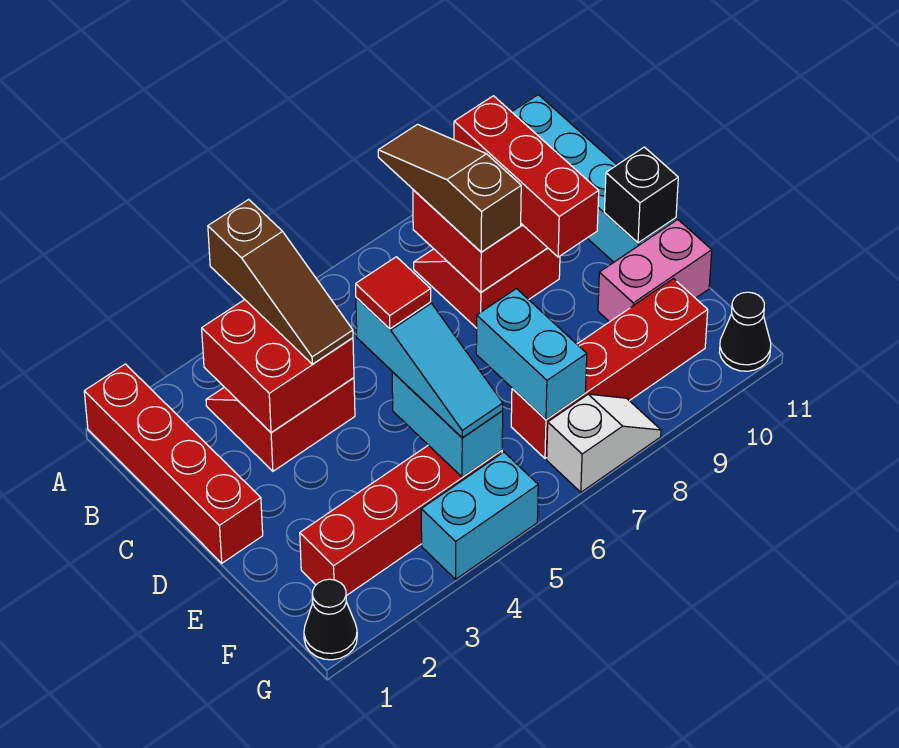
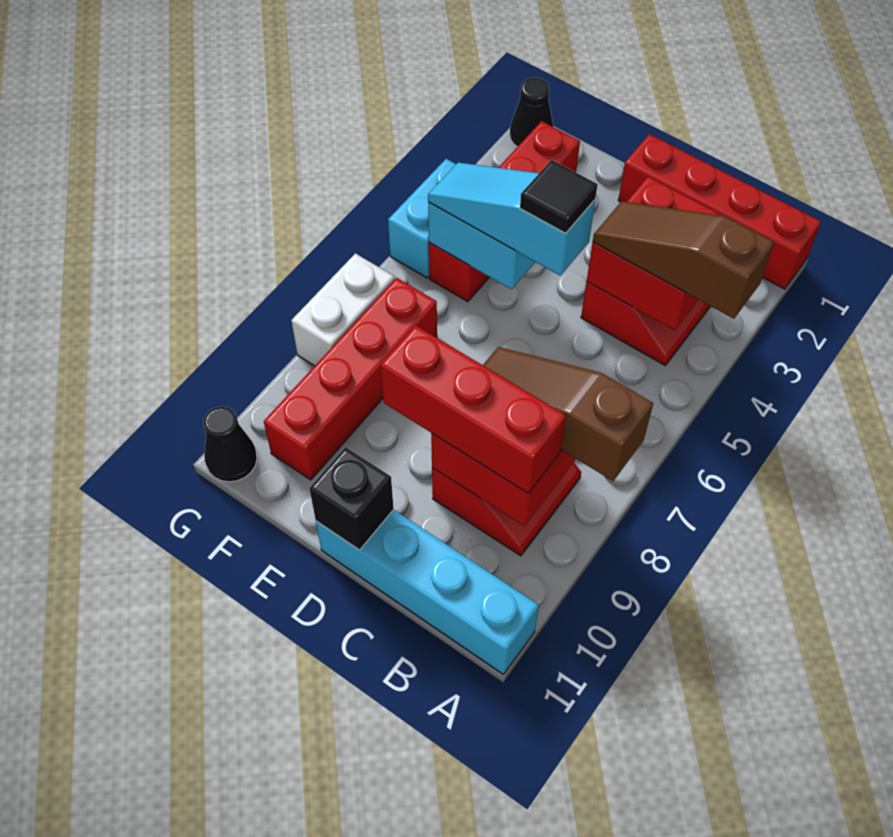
brown 1x3 slope [378,124,521,252] -> brown 1x3 slope turned to [483,347,653,481]
red 1x1 tile [356,257,431,329] -> black 1x1 tile [520,160,598,233]
cyan 1x2 brick [476,289,587,420] -> none
pink 1x2 brick [598,219,712,322] -> none
white 1x2 slope [547,394,661,492] -> white 1x2 brick [291,253,395,366]

